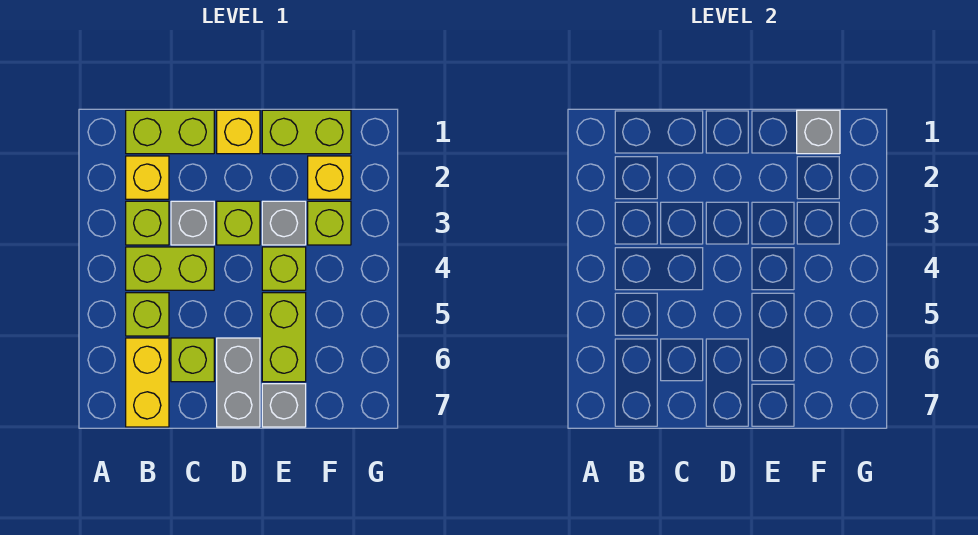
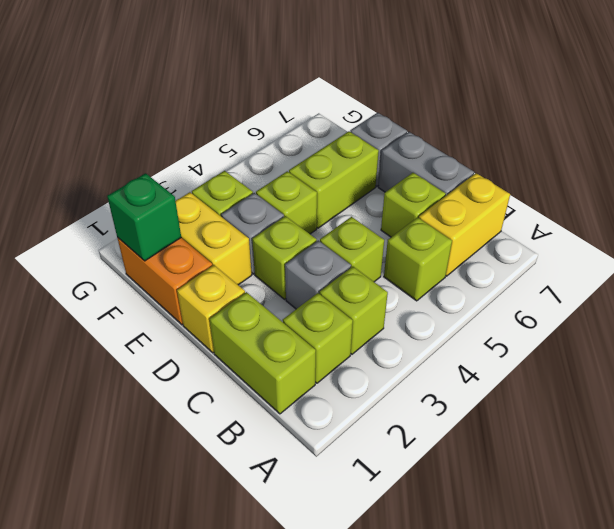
yellow 1x1 brick [126,156,169,199] -> lime 1x1 brick [283,293,353,383]
lime 1x2 brick [126,247,214,290] -> lime 1x1 brick [320,217,384,282]
grey 1x2 brick [217,338,260,427] -> grey 1x2 brick turned to [378,132,474,196]
lime 1x2 brick [262,110,351,154] -> orange 1x2 brick [117,237,212,325]
grey 1x1 brick [797,110,840,154] -> green 1x1 brick [107,173,181,261]
yellow 1x1 brick [308,156,351,199] -> yellow 1x2 brick [176,192,252,285]

